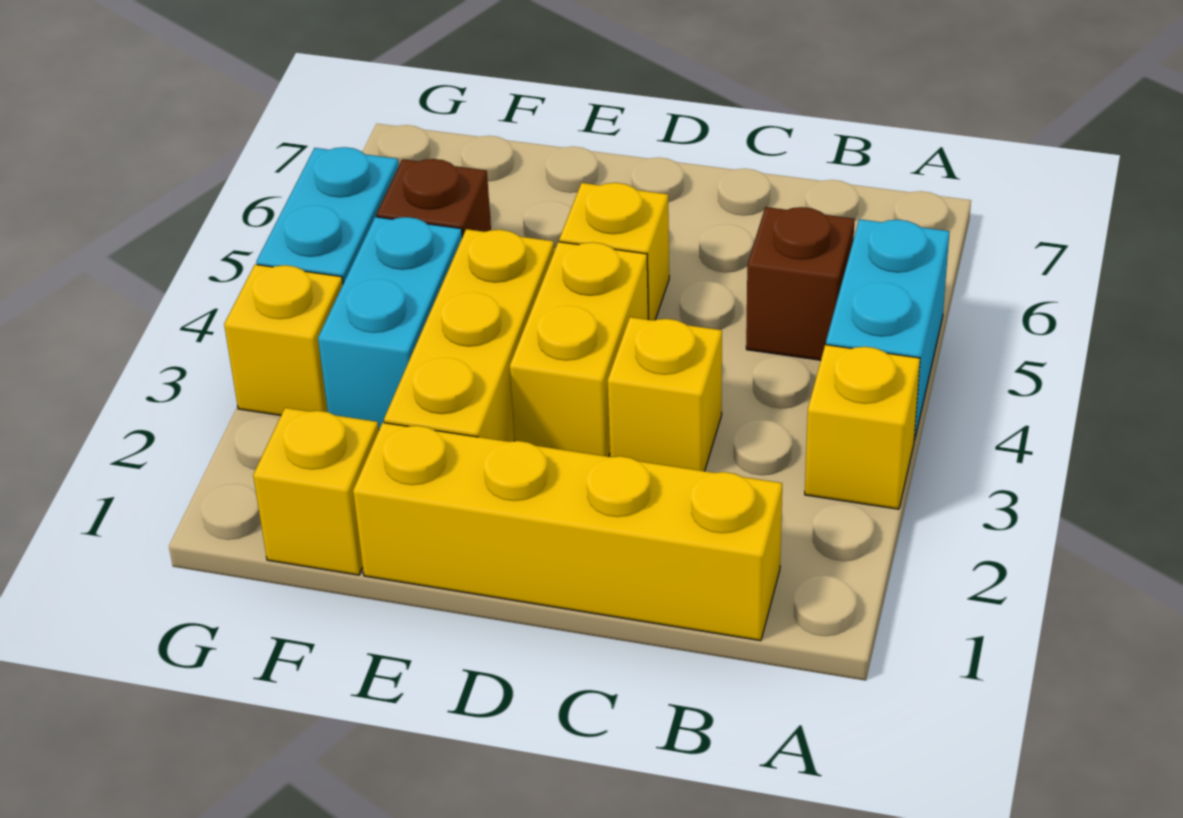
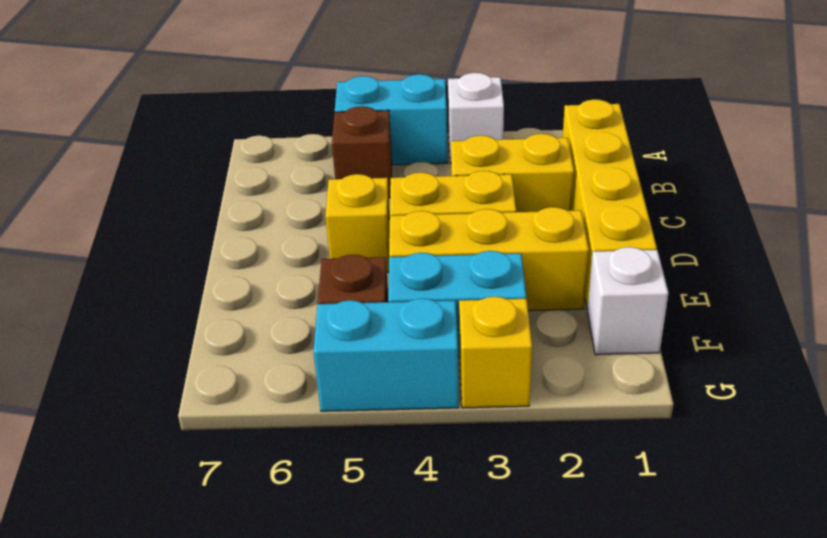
yellow 1x1 brick [805,345,920,509] -> white 1x1 brick [448,73,504,163]
yellow 1x1 brick [608,317,722,471] -> yellow 1x2 brick [451,134,574,212]
yellow 1x1 brick [253,408,379,575] -> white 1x1 brick [587,247,668,355]

